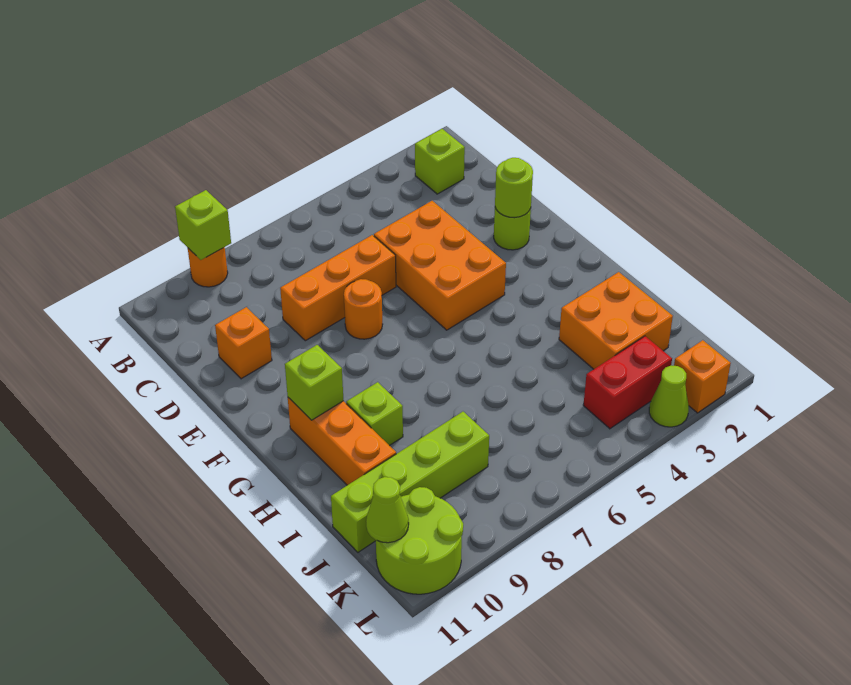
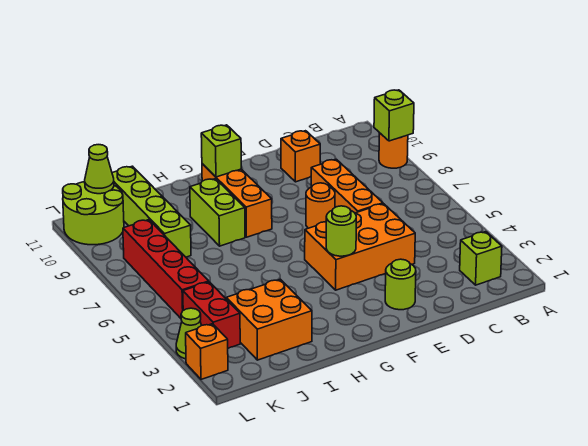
lime 1x1 round brick [495,158,533,218] -> lime 1x1 round brick moved to [326,206,356,256]
orange 1x3 brick [288,398,396,485] -> orange 1x3 brick turned to [202,164,272,237]
lime 1x1 brick [346,382,403,446] -> lime 1x2 brick [190,179,245,246]
none -> red 1x4 brick [123,220,209,318]

